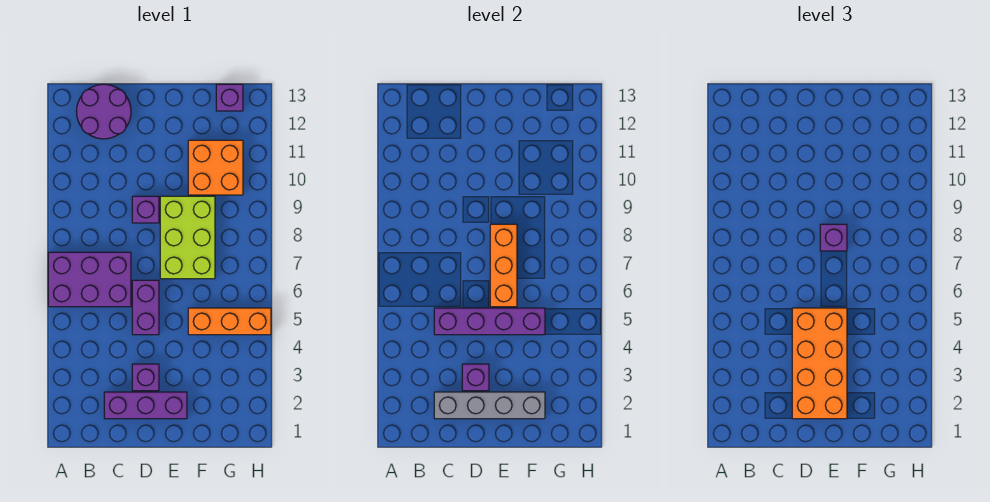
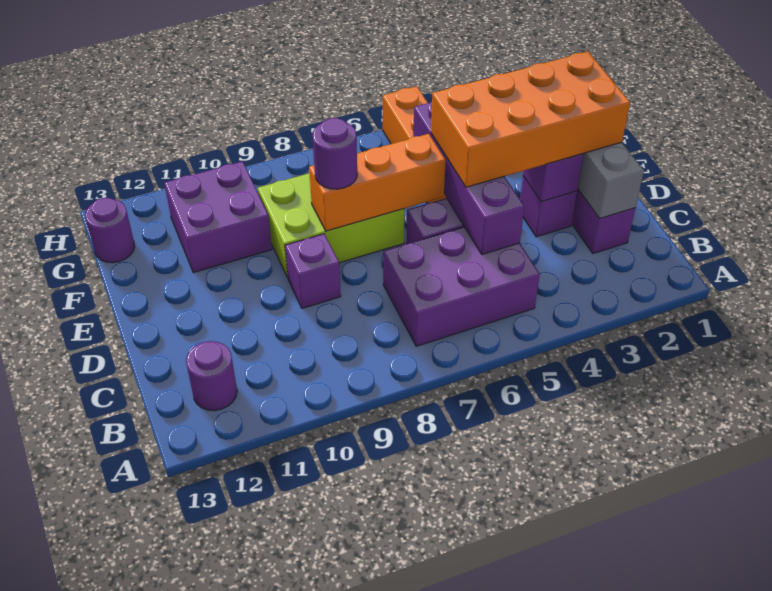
purple 2x3 brick [48,252,131,307] -> purple 2x3 brick turned to [383,227,540,346]
purple 2x2 round brick [76,84,131,139] -> purple 1x1 round brick [186,341,237,411]
purple 1x1 brick [820,224,847,251] -> purple 1x1 round brick [312,118,357,189]
orange 2x2 brick [188,140,243,195] -> purple 2x2 brick [164,161,272,273]
purple 1x1 brick [216,84,243,111] -> purple 1x1 round brick [85,198,135,263]

